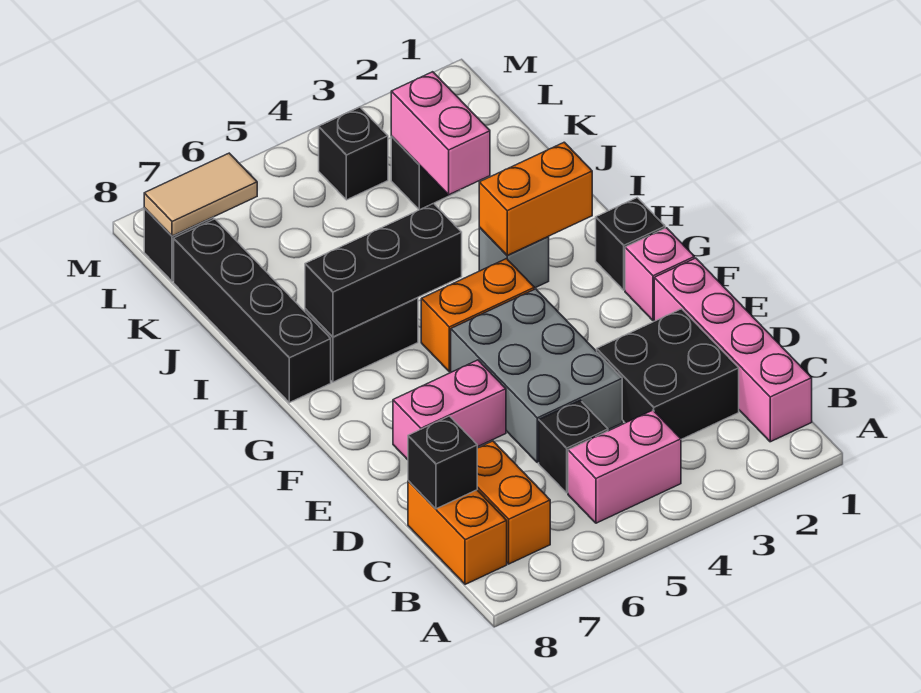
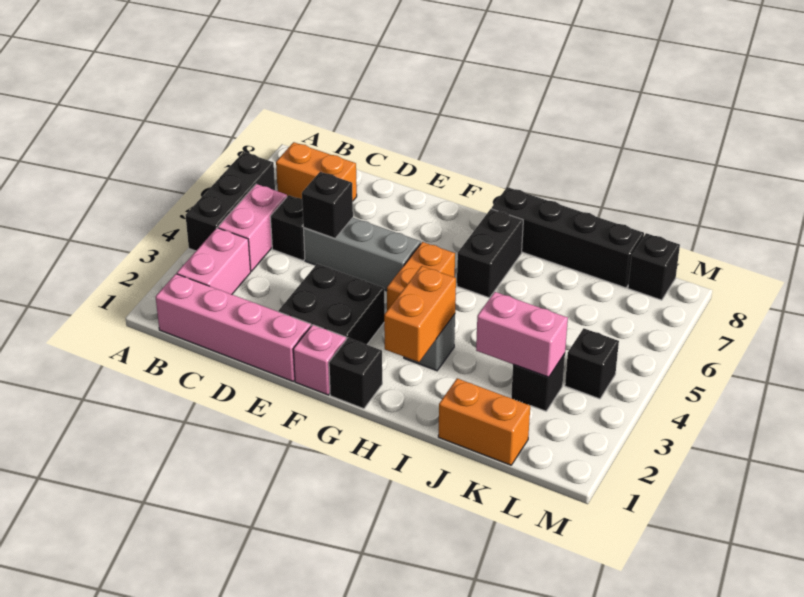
orange 1x2 brick [408,481,507,584] -> orange 1x2 brick moved to [438,378,530,465]
black 2x2 brick [597,309,739,439] -> black 2x2 brick moved to [279,264,385,345]
black 1x1 brick [408,416,477,509] -> black 1x1 brick moved to [302,172,353,238]
grey 2x3 brick [451,289,622,463] -> grey 1x3 brick [303,218,421,291]
pink 1x2 brick [393,360,506,460] -> pink 1x2 brick moved to [177,228,251,294]
black 1x3 brick [305,203,462,337] -> black 1x3 brick moved to [186,152,275,251]
tan 1x2 tile [144,153,257,236] -> none

